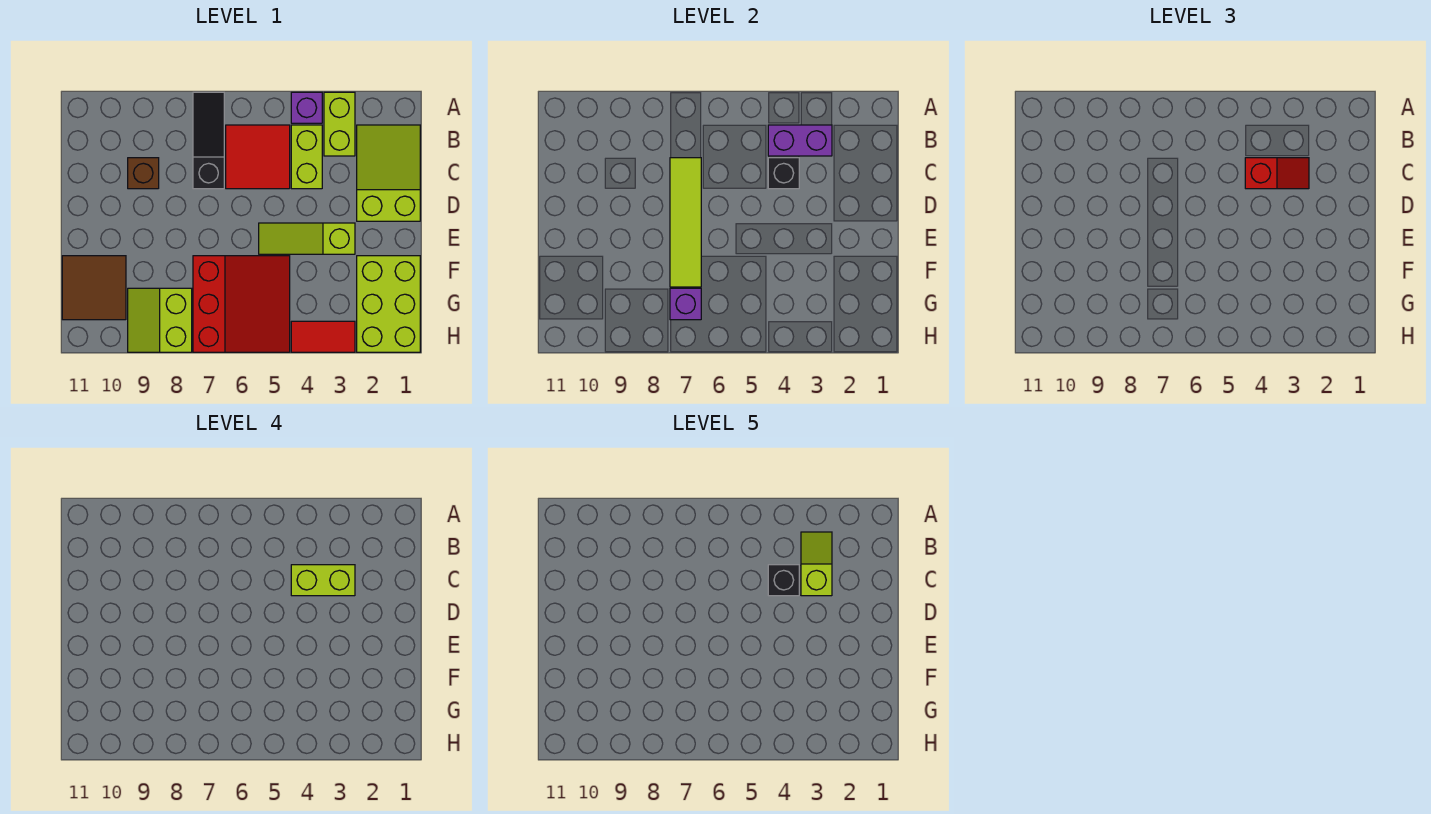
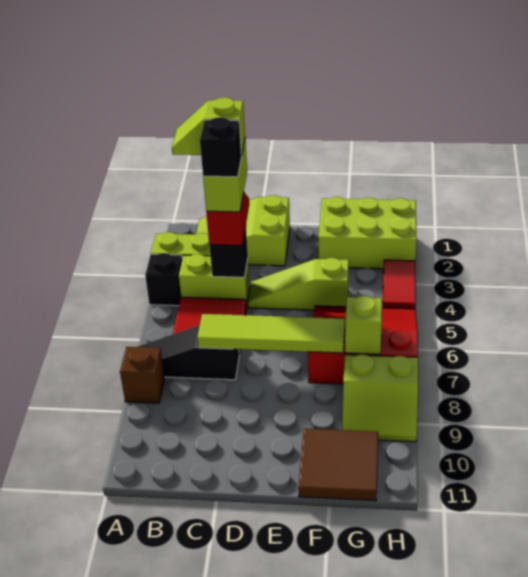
purple 1x1 brick [291,92,322,123] -> black 1x1 brick [145,253,182,306]
purple 1x2 brick [768,125,832,156] -> none
brown 1x1 brick [128,158,159,189] -> brown 1x1 brick moved to [120,346,165,403]
lime 1x3 slope [259,223,355,254] -> lime 1x3 slope turned to [248,258,349,310]
purple 1x1 brick [670,288,701,320] -> lime 1x1 brick [345,296,382,354]

